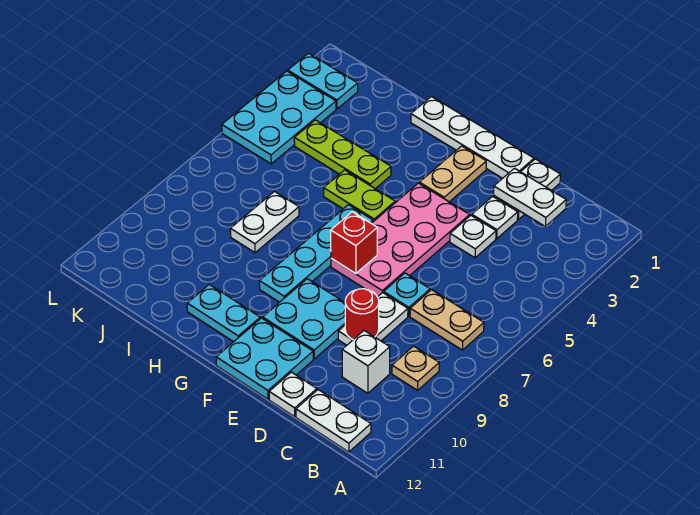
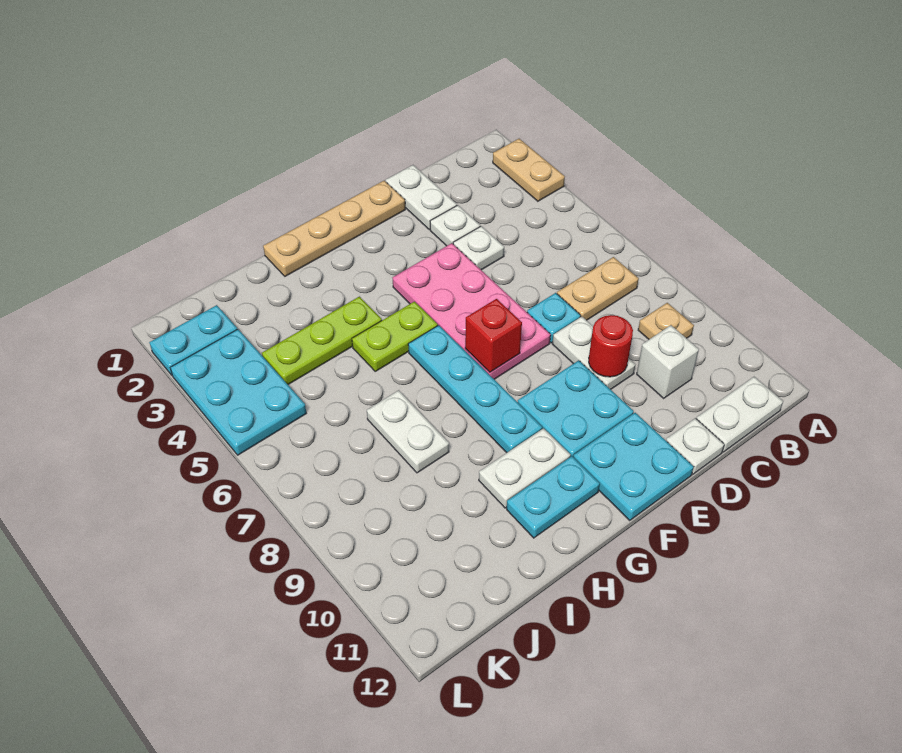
white 1x2 plate [494,168,566,226] -> white 1x2 plate moved to [479,428,571,508]
white 1x4 plate [411,97,534,178] -> tan 1x4 plate [263,181,405,276]
tan 1x2 plate [419,146,486,202] -> tan 1x2 plate moved to [493,139,565,201]

